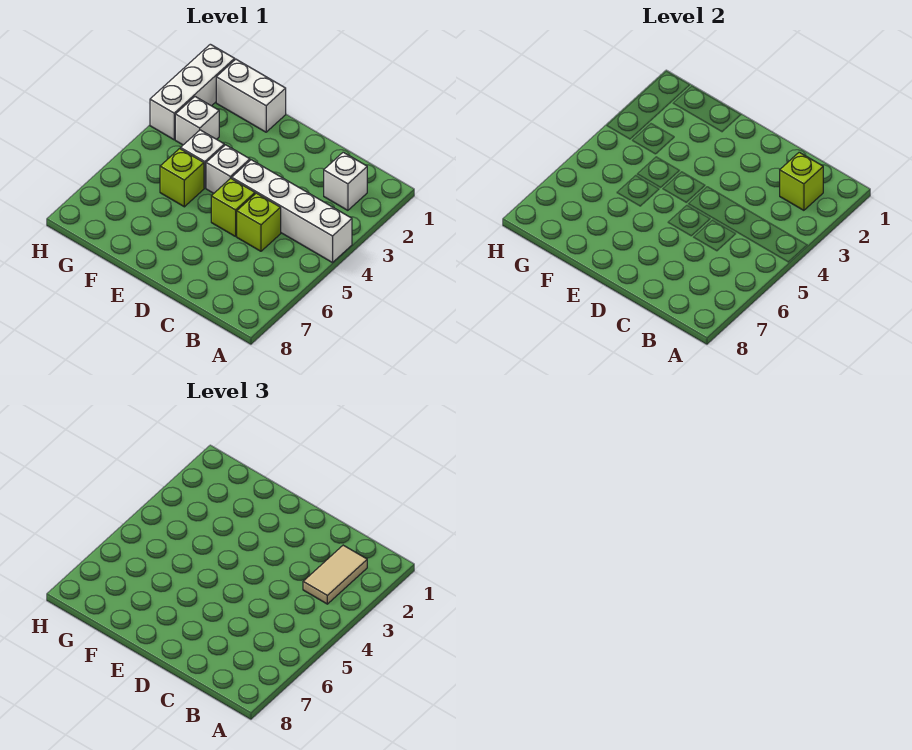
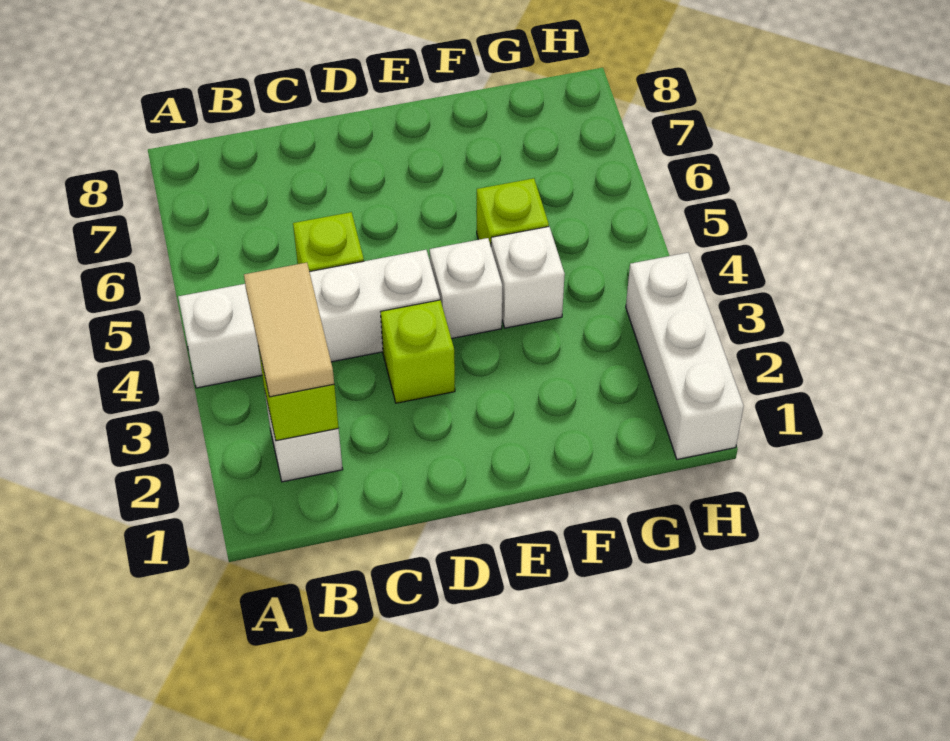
lime 1x1 brick [211,178,255,236] -> lime 1x1 brick moved to [381,300,455,403]
white 1x2 brick [216,59,286,132] -> none
white 1x1 brick [175,97,219,145] -> none

